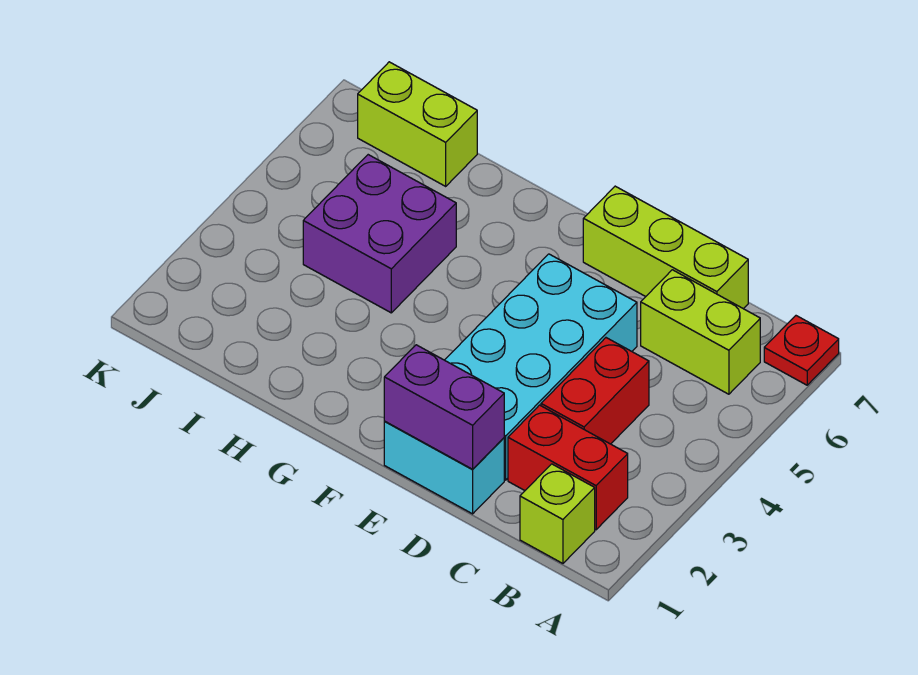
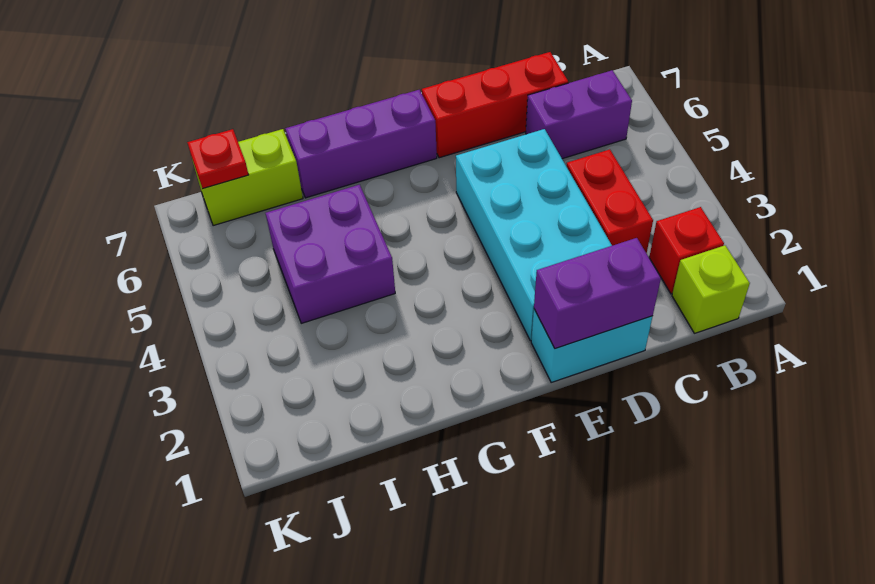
red 1x1 plate [764,316,839,385] -> red 1x1 plate moved to [187,129,248,189]
red 1x2 brick [508,405,628,530] -> red 1x1 brick [649,207,724,294]
lime 1x2 brick [641,270,760,394] -> purple 1x2 brick [526,70,632,159]
lime 1x3 brick [583,186,748,309] -> red 1x3 brick [422,52,568,158]
none -> purple 1x3 brick [285,90,437,198]

